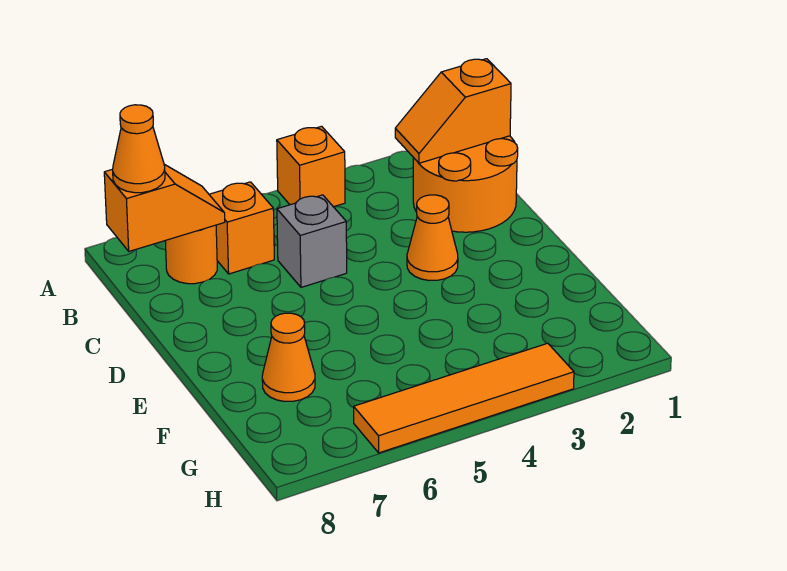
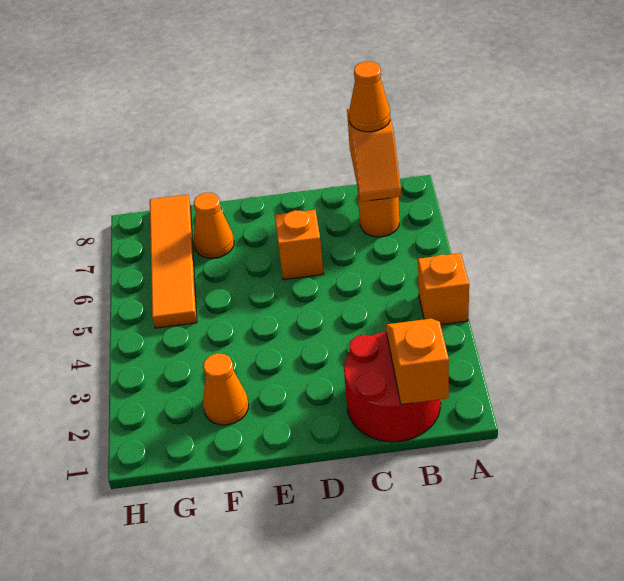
orange 2x2 round brick [413,136,518,232] -> red 2x2 round brick [344,332,441,442]
orange 1x1 brick [209,182,274,274] -> orange 1x1 brick moved to [275,210,324,280]
grey 1x1 brick [277,195,347,287] -> none
orange 1x1 cone [407,195,458,280] -> orange 1x1 cone moved to [203,353,249,425]
orange 1x4 tile [354,343,574,453] -> orange 1x4 tile moved to [150,194,197,328]

